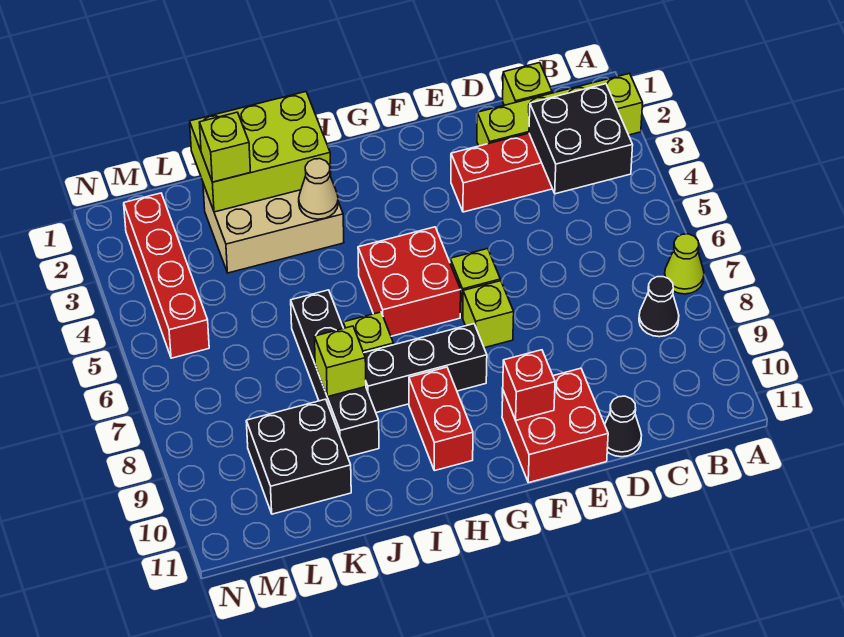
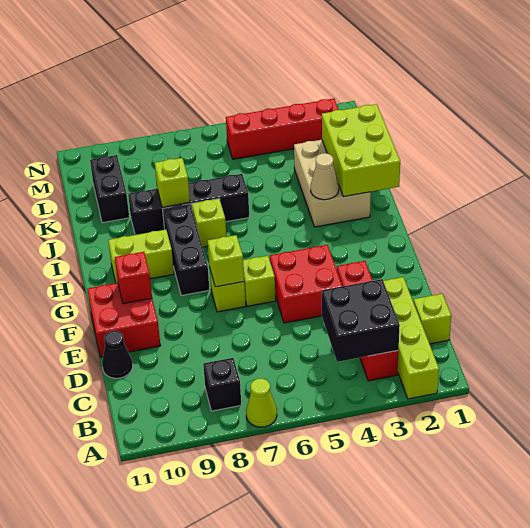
black 1x1 cone [639,277,679,337] -> black 1x1 brick [203,358,241,411]
red 2x2 brick [358,227,461,336] -> red 2x2 brick moved to [270,245,342,323]
red 1x2 brick [409,367,473,471] -> lime 1x2 brick [108,230,174,283]
lime 1x1 brick [199,112,250,182] -> lime 1x1 brick moved to [208,235,244,287]
black 2x2 brick [246,399,351,514] -> black 1x2 brick [90,155,129,223]

